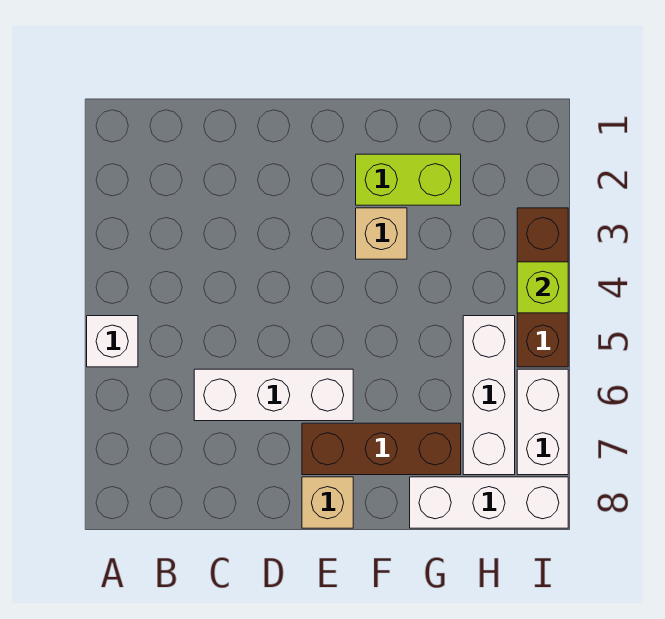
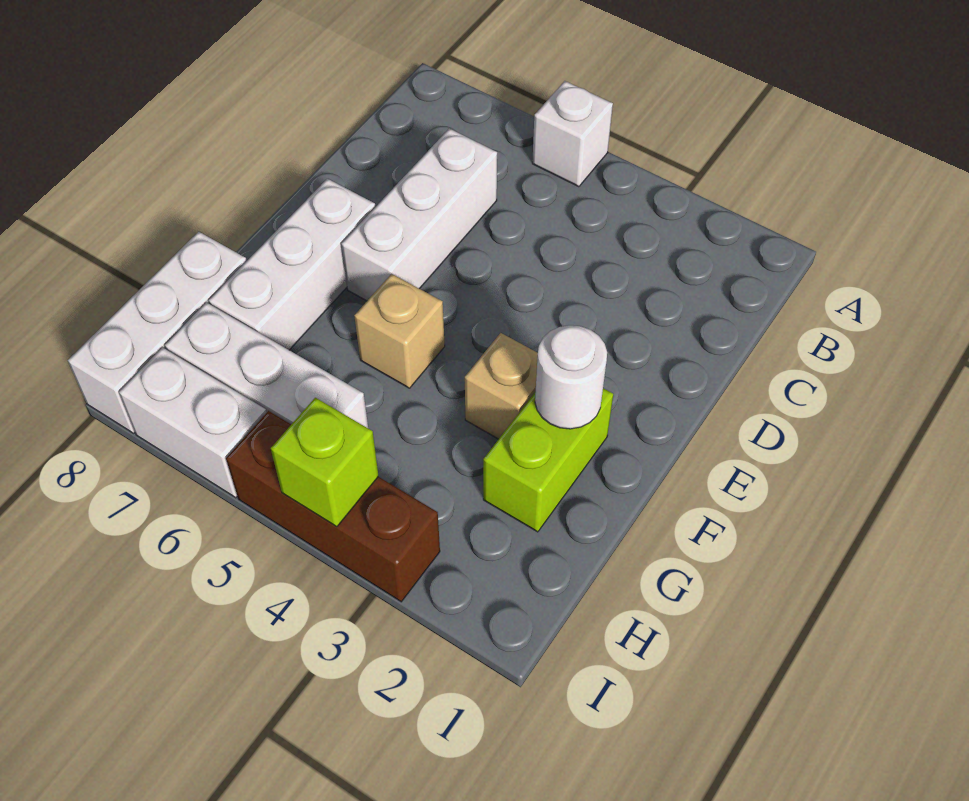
brown 1x3 brick [302,423,461,475] -> white 1x3 brick [209,179,375,350]
tan 1x1 brick [302,477,353,528] -> tan 1x1 brick moved to [354,274,445,388]
none -> white 1x1 round brick [535,325,607,429]

